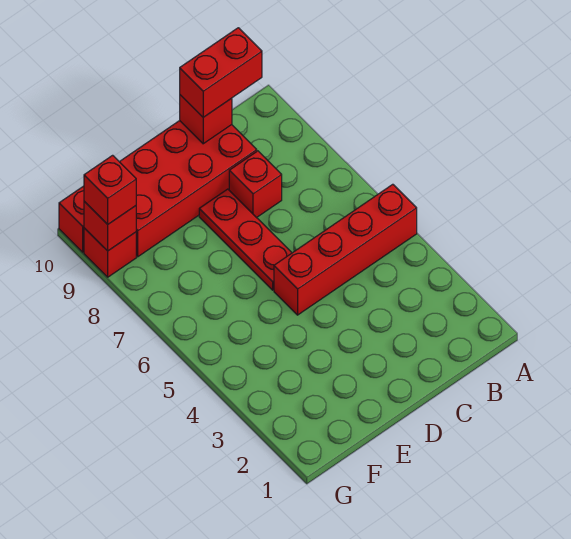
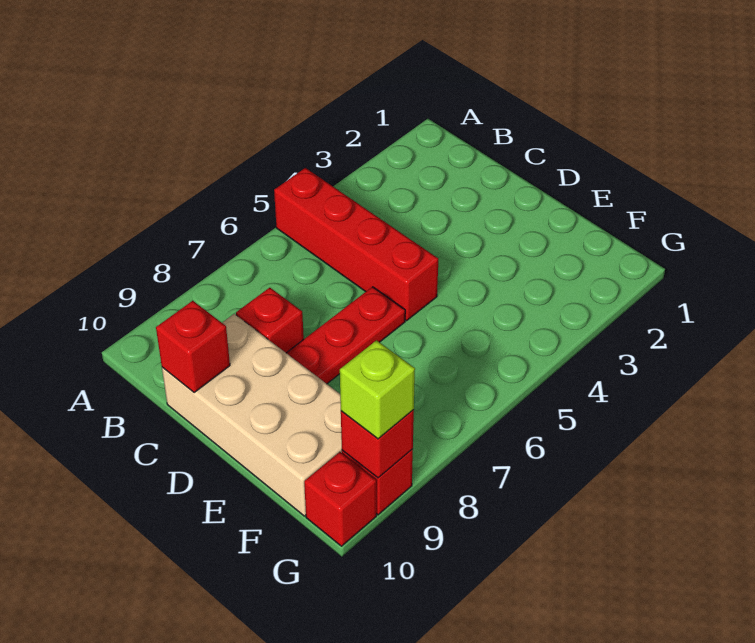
red 1x2 brick [180,28,262,117] -> none
red 2x4 brick [120,121,257,257] -> tan 2x4 brick [162,314,342,516]
red 1x1 brick [84,155,136,224] -> lime 1x1 brick [340,340,415,439]

